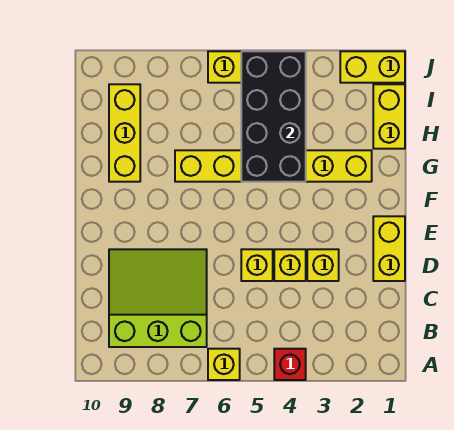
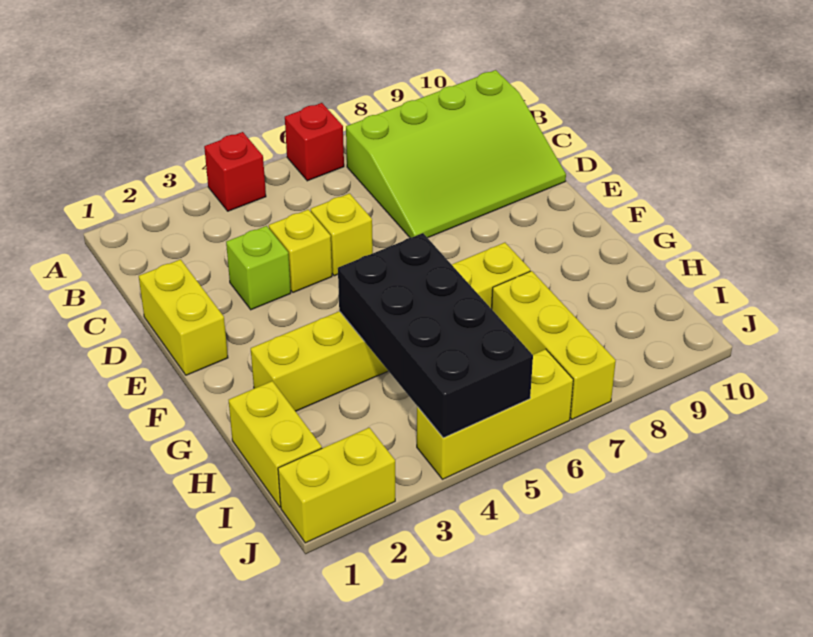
yellow 1x1 brick [208,349,240,380] -> red 1x1 brick [285,103,344,181]
lime 3x3 slope [109,249,207,347] -> lime 3x4 slope [346,70,566,238]
yellow 1x1 brick [307,249,339,281] -> lime 1x1 brick [226,226,291,310]
yellow 1x3 brick [109,84,140,182] -> yellow 1x3 brick moved to [492,271,616,419]

